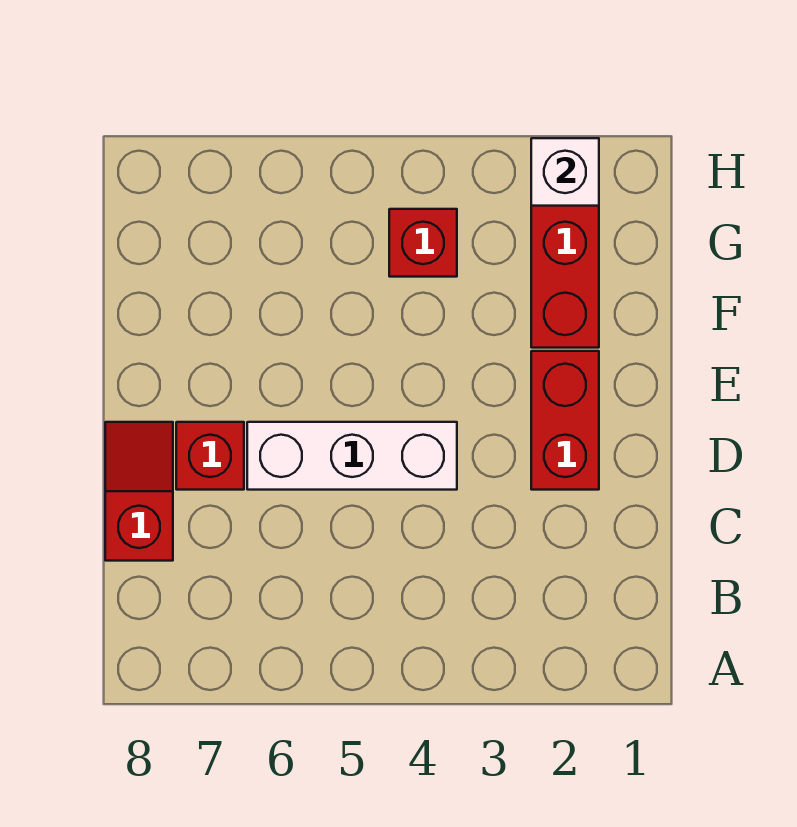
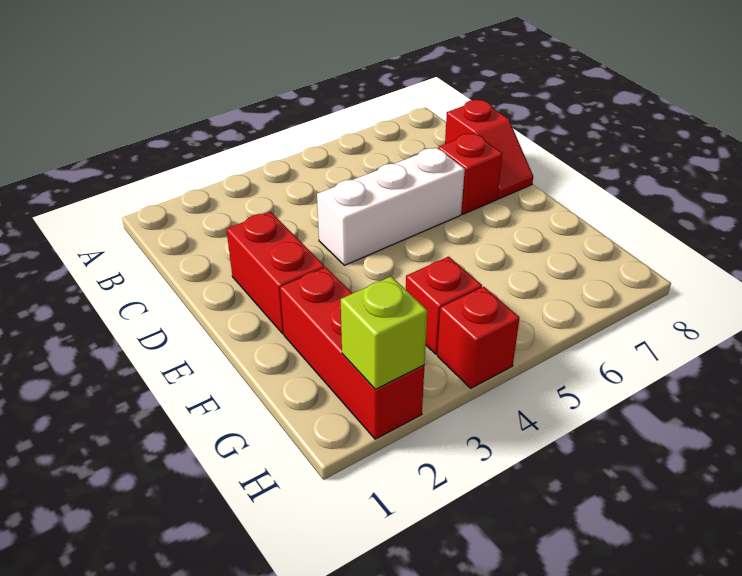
white 1x1 brick [531,138,599,206] -> lime 1x1 brick [341,276,427,389]
none -> red 1x1 brick [437,287,520,388]

